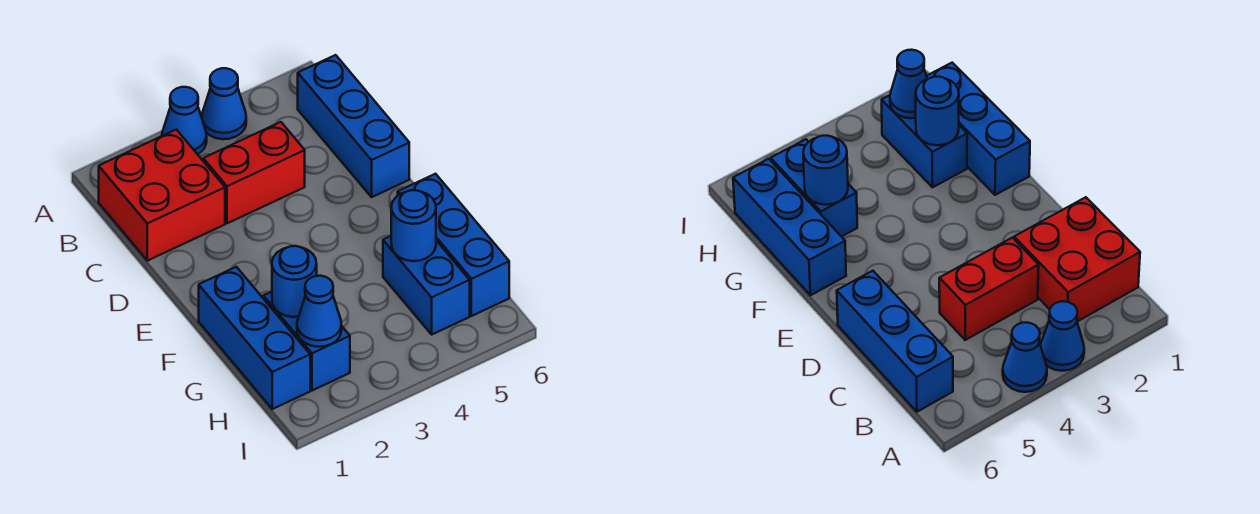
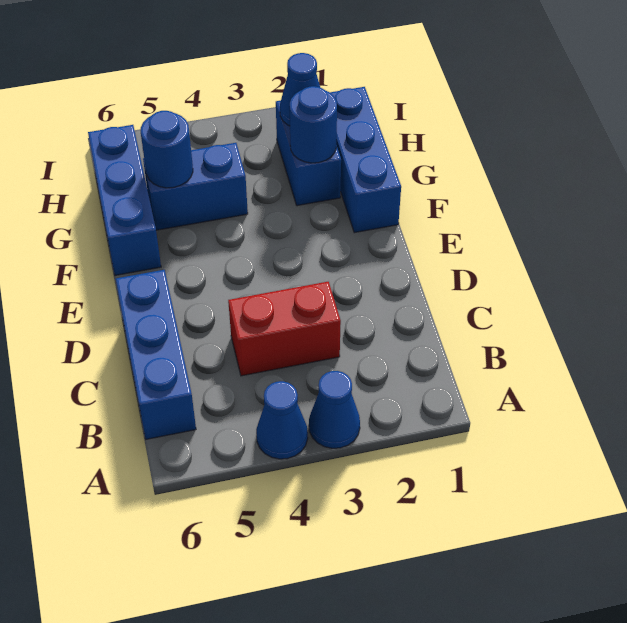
red 2x2 brick [99,129,225,261] -> none
blue 1x2 brick [383,236,470,334] -> blue 1x2 brick turned to [143,143,248,230]

